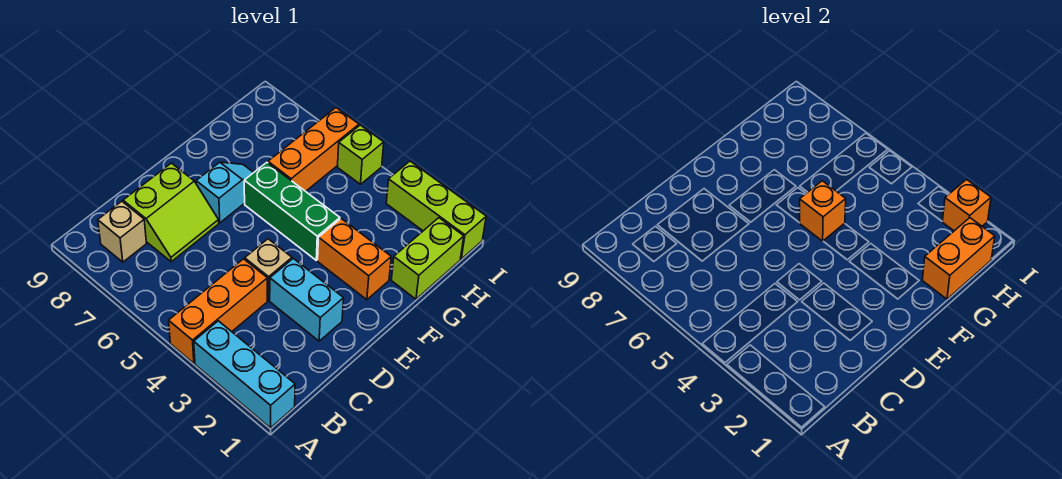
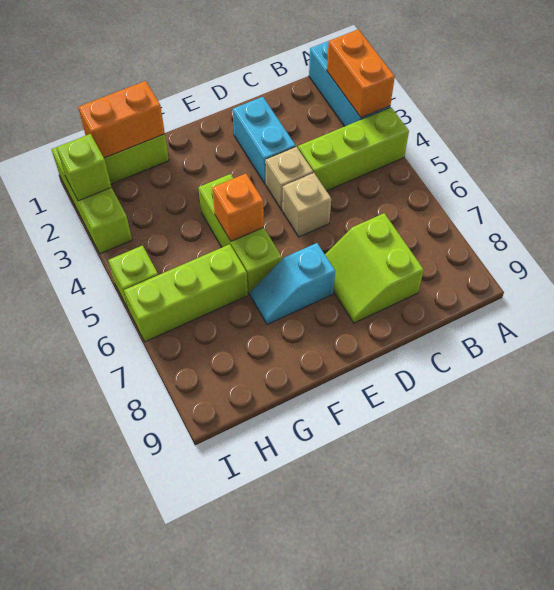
orange 1x3 brick [169,259,267,363] -> lime 1x3 brick [298,107,409,191]
tan 1x1 brick [98,201,146,262] -> tan 1x1 brick moved to [282,173,331,237]
lime 2x2 slope [123,163,219,262] -> lime 2x2 slope turned to [325,213,424,323]
orange 1x2 brick [318,219,391,300] -> orange 1x2 brick moved to [327,29,395,118]
green 1x3 brick [244,163,340,260] -> lime 1x3 brick [198,174,282,295]
orange 1x3 brick [268,108,359,191] -> lime 1x3 brick [124,244,248,342]
orange 1x1 brick [942,180,991,231] -> lime 1x1 brick [56,134,111,201]

